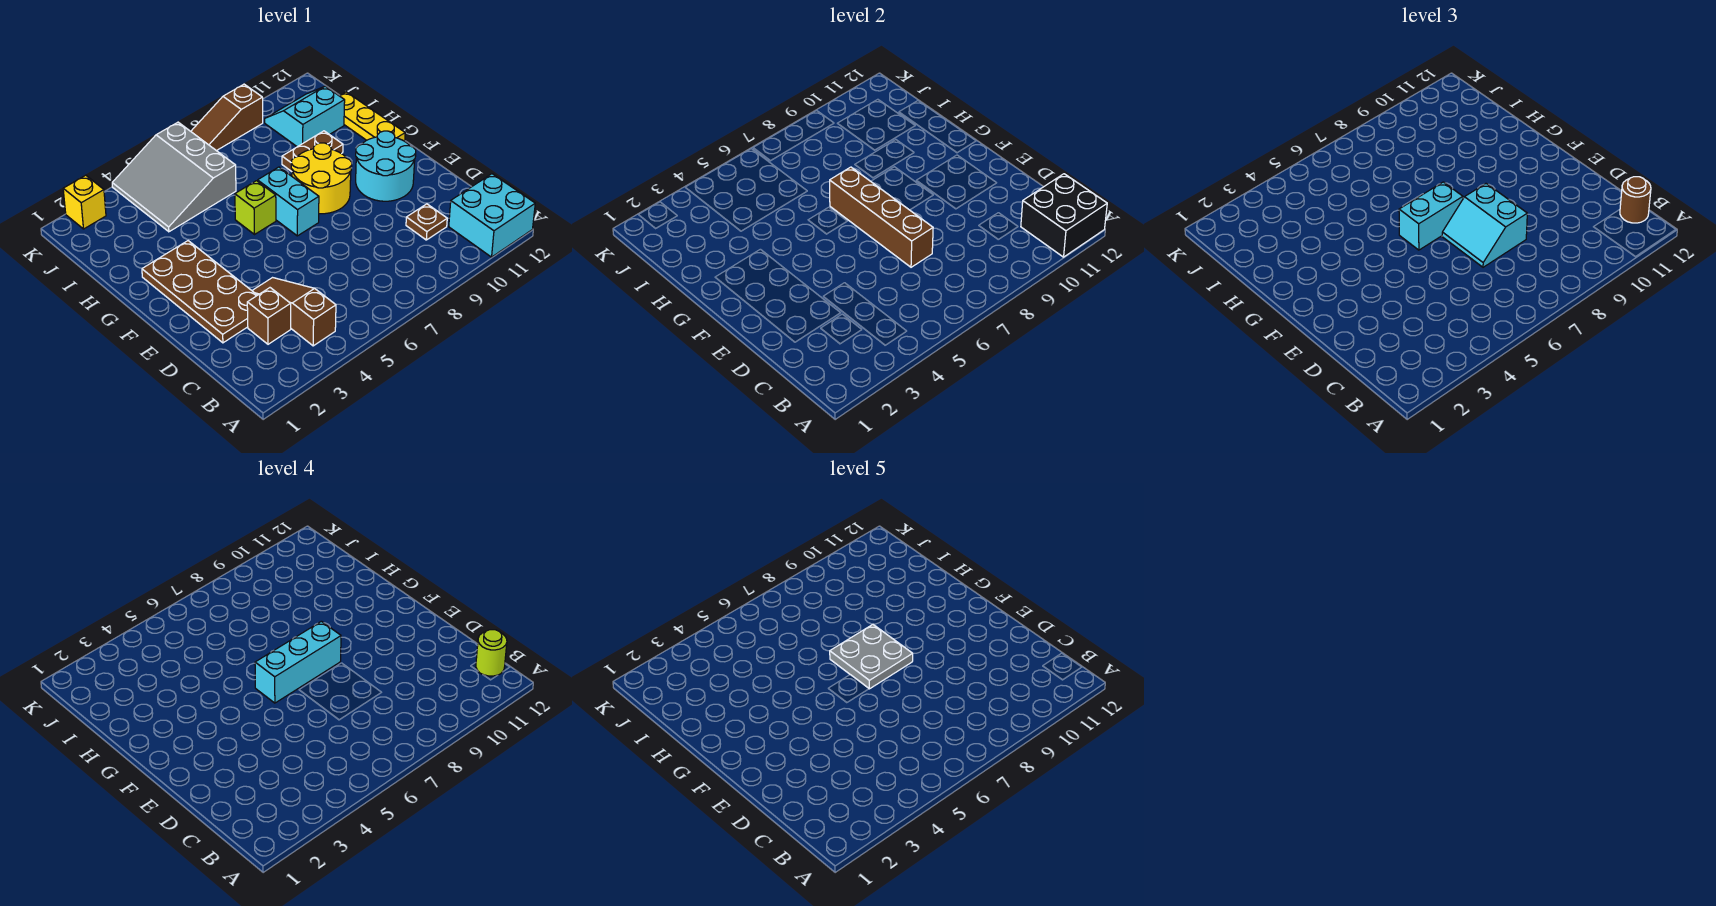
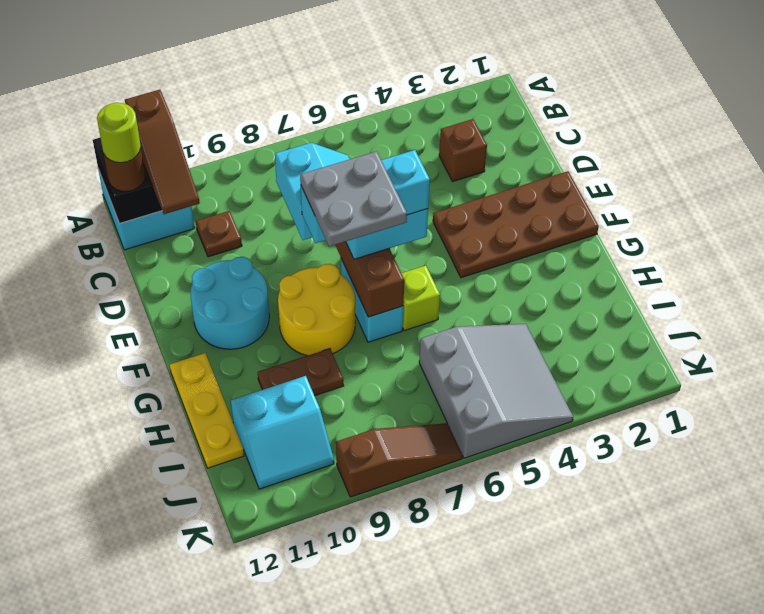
brown 1x3 slope [252,278,336,346] -> brown 1x3 slope moved to [125,90,200,214]
brown 2x4 plate [142,241,257,343] -> brown 2x4 plate turned to [433,171,599,278]
yellow 1x1 brick [63,175,106,229] -> none

